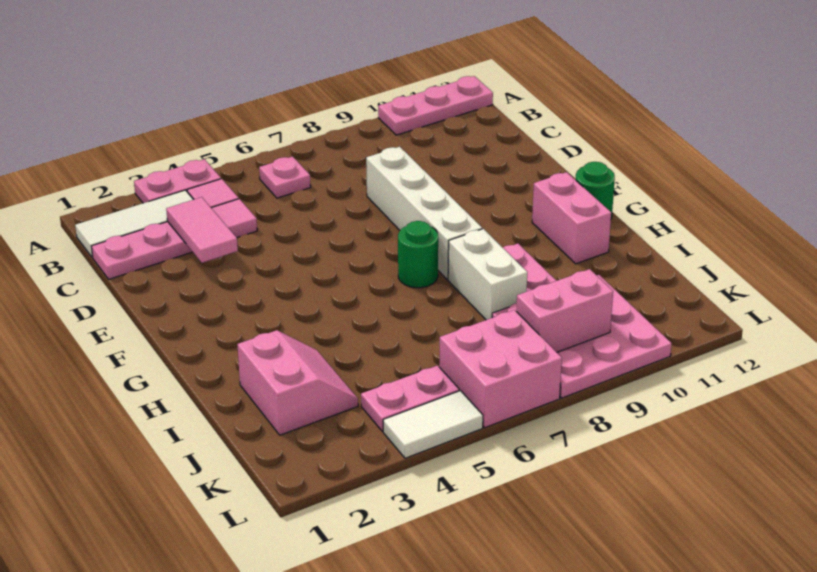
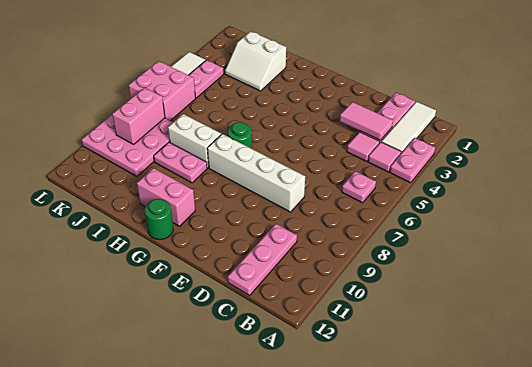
pink 1x3 plate [378,76,493,135] -> pink 1x3 plate moved to [228,224,297,295]
pink 2x2 slope [237,330,358,435] -> white 2x2 slope [225,31,286,91]

